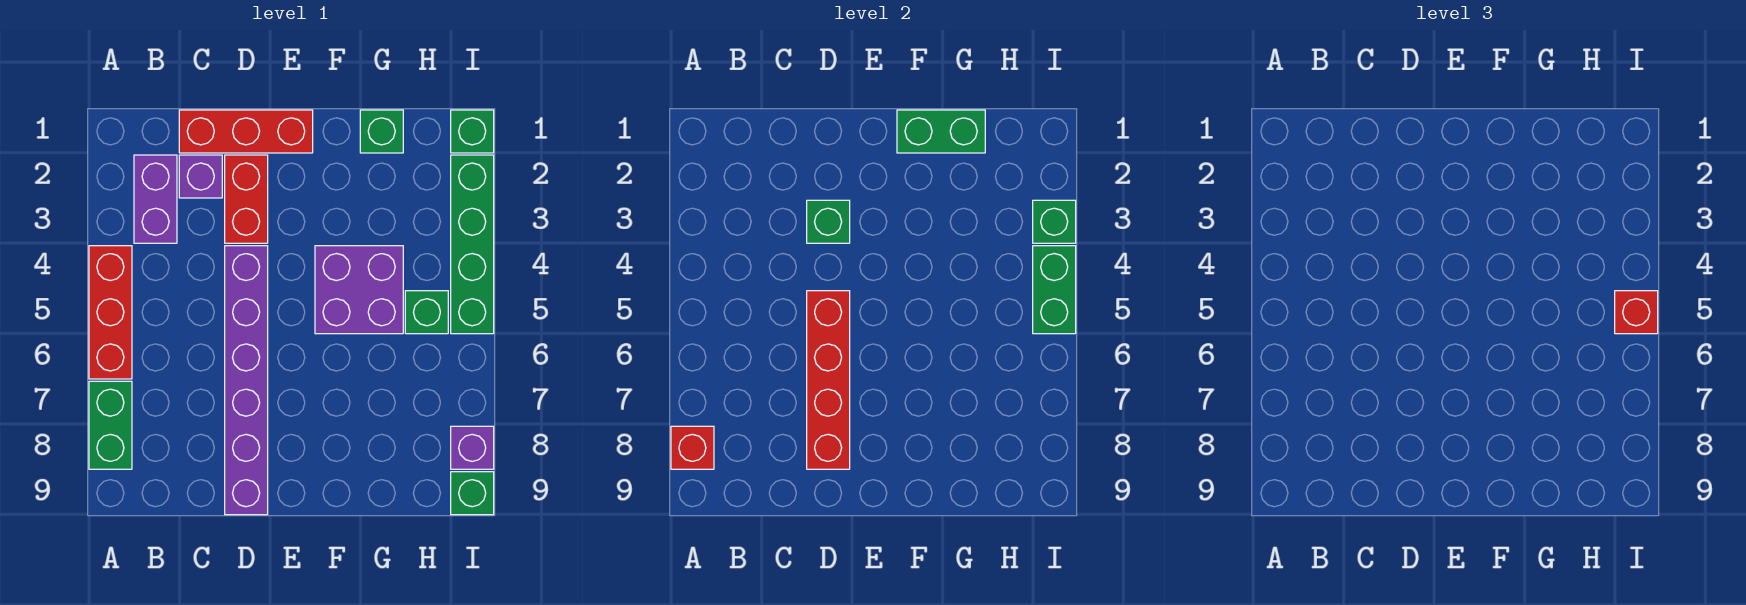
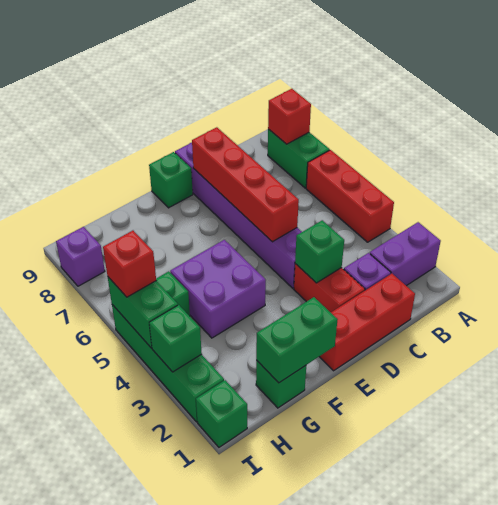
purple 1x2 brick [134,155,177,243] -> purple 1x2 brick turned to [370,222,441,286]
green 1x1 brick [451,472,494,515] -> green 1x1 brick moved to [149,152,193,208]

